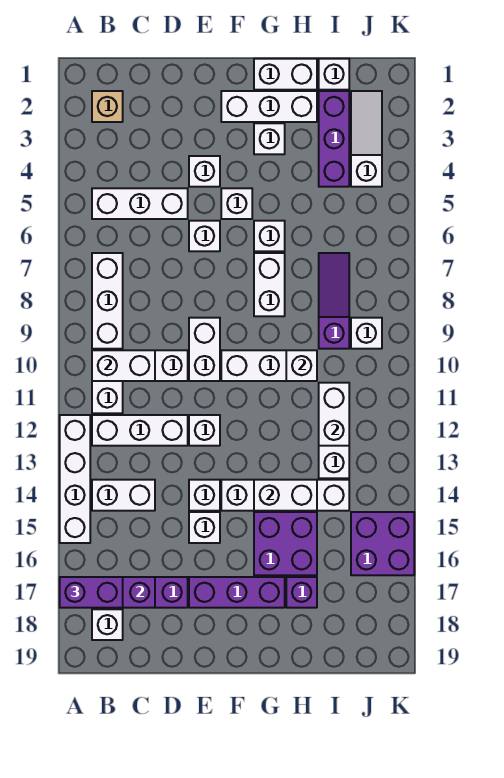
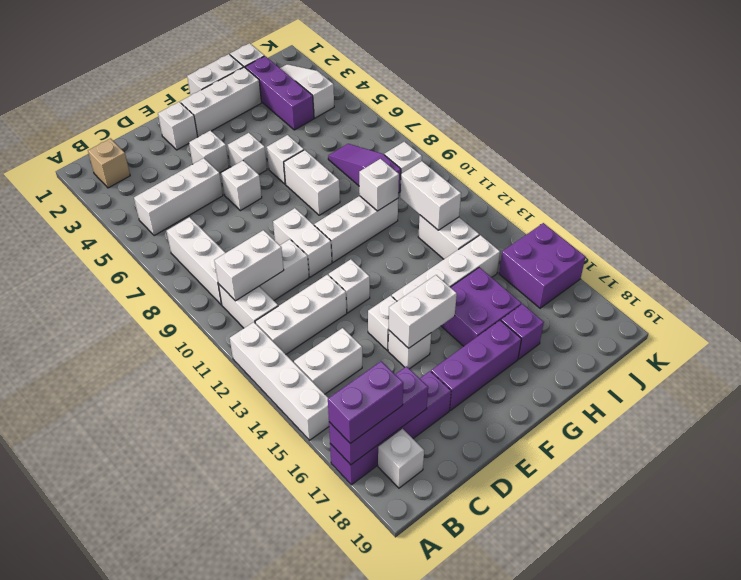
white 1x1 brick [254,123,285,154] -> white 1x1 brick moved to [158,102,198,150]
white 1x2 brick [254,480,317,511] -> white 1x2 brick moved to [389,275,457,348]

